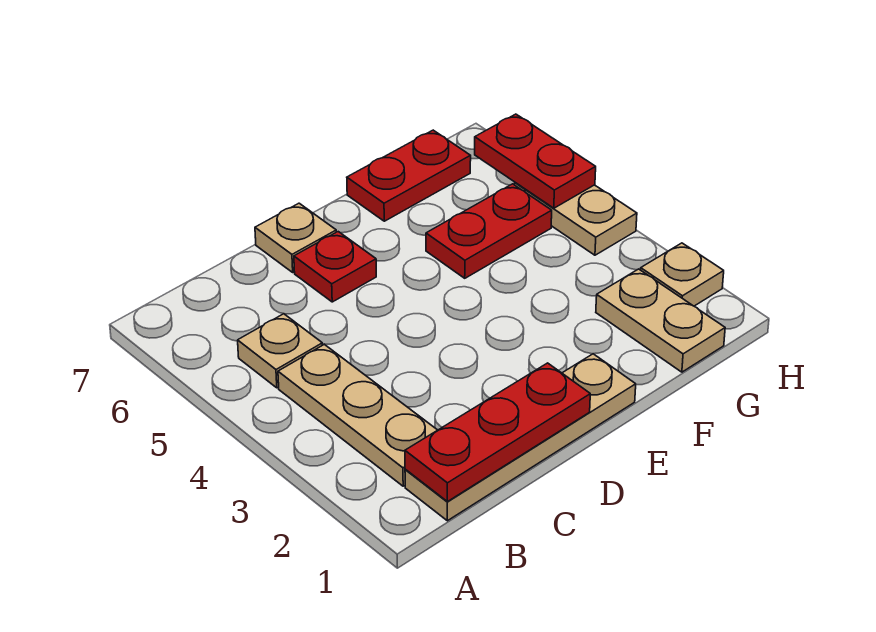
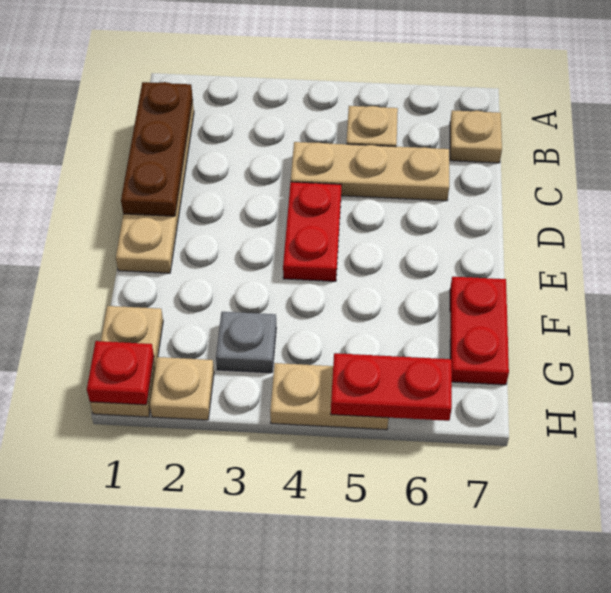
red 1x3 plate [405,363,590,502] -> brown 1x3 plate [121,82,193,216]
tan 1x3 plate [278,344,437,486] -> tan 1x3 plate moved to [291,142,449,201]
red 1x1 plate [294,232,376,302] -> red 1x1 plate moved to [87,341,154,405]
tan 1x1 plate [255,203,336,272] -> tan 1x1 plate moved to [450,110,502,163]
red 1x2 plate [426,184,552,278] -> red 1x2 plate moved to [283,182,341,281]
tan 1x2 plate [596,269,725,372] -> tan 1x2 plate turned to [90,306,163,417]
none -> grey 1x1 plate [216,312,276,373]

